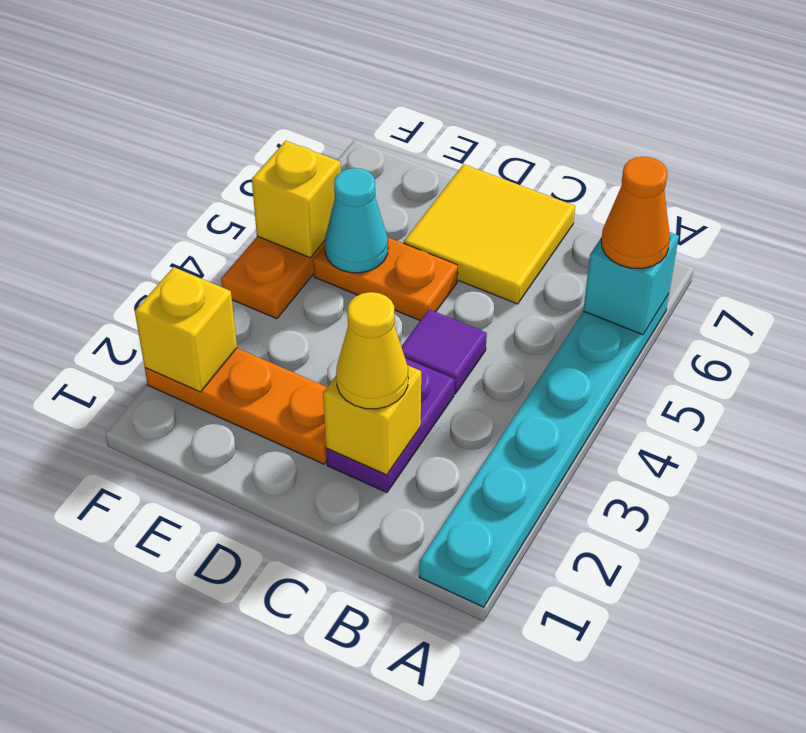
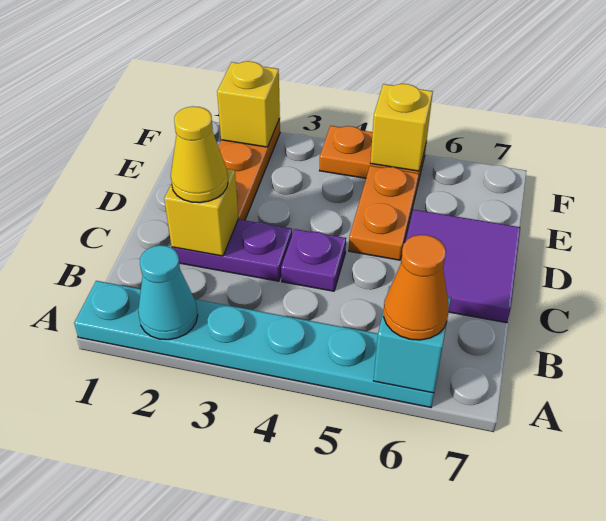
purple 1x1 tile [401,309,487,394] -> purple 1x1 plate [281,229,346,291]
yellow 2x2 tile [404,164,575,304] -> purple 2x2 tile [401,210,520,323]
cyan 1x1 cone [325,168,388,273] -> cyan 1x1 cone moved to [138,245,198,340]

